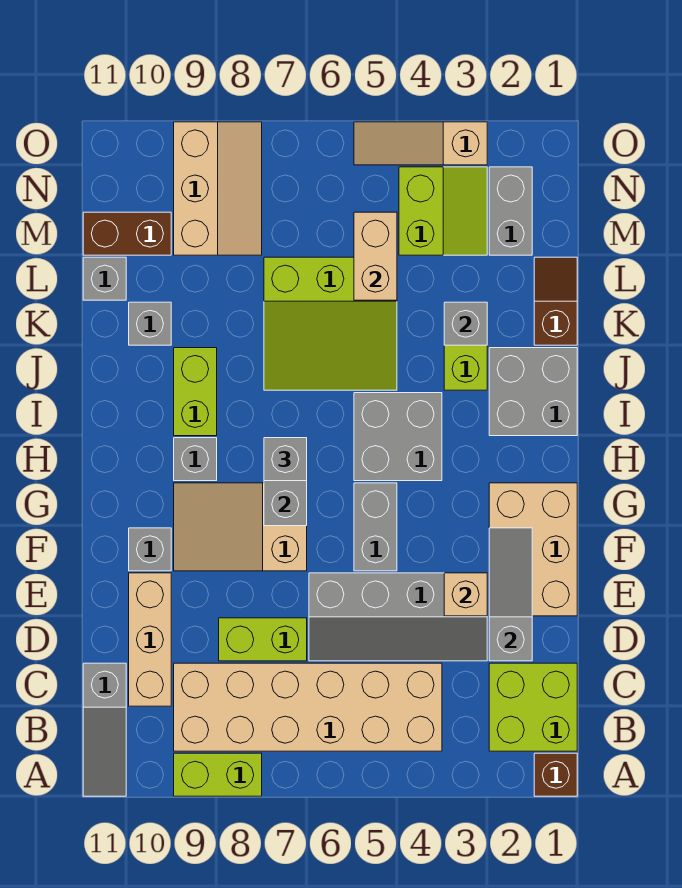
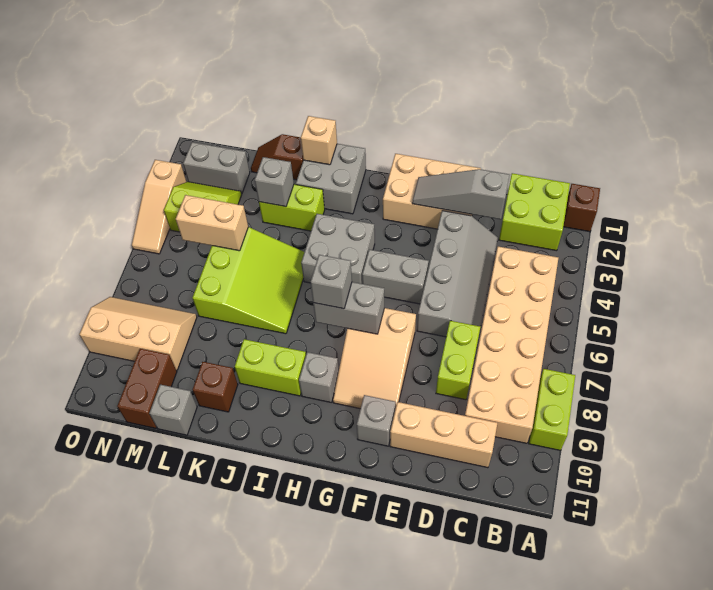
grey 1x3 slope [83,663,126,796] -> none
tan 1x1 brick [444,573,487,616] -> tan 1x1 brick moved to [301,116,337,165]
grey 1x1 brick [129,302,171,345] -> brown 1x1 brick [193,362,238,412]

